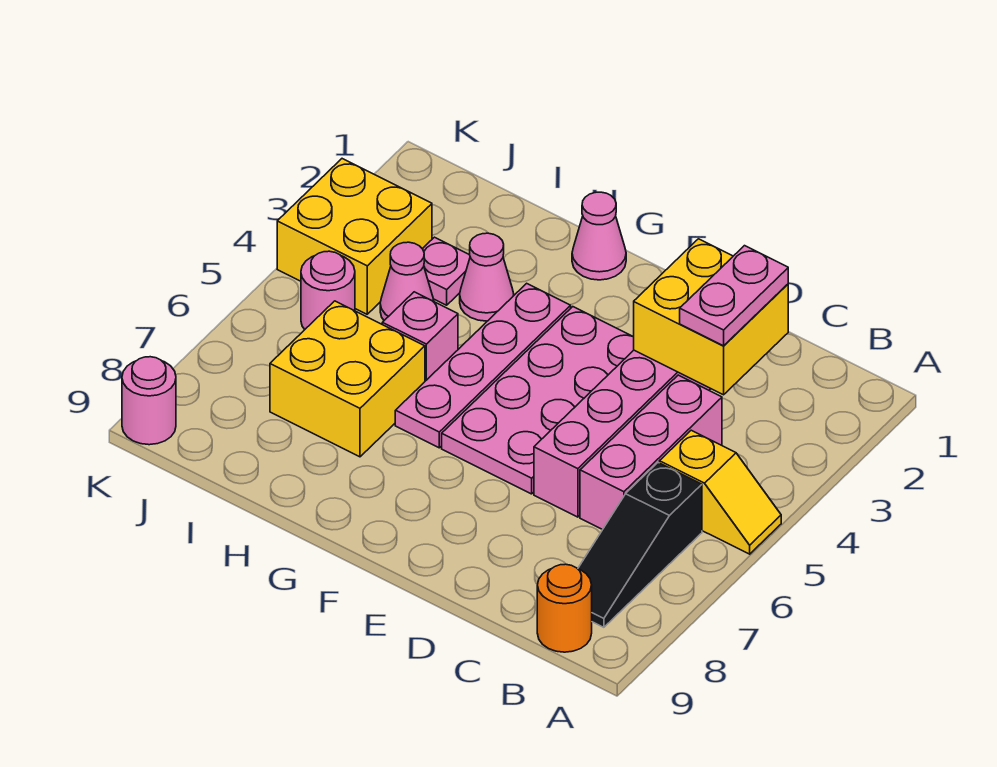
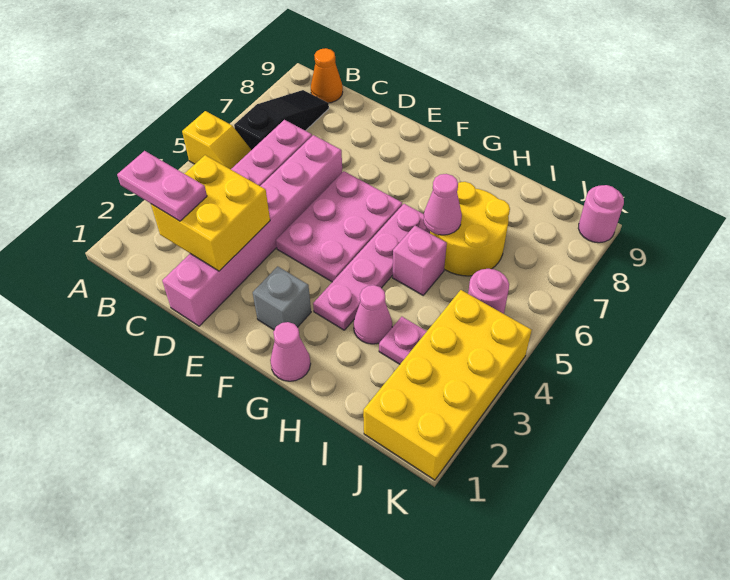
yellow 1x2 slope [659,430,781,554] -> yellow 1x2 slope turned to [182,111,251,169]
orange 1x1 round brick [537,564,592,652] -> orange 1x1 cone [311,48,343,103]
pink 1x2 plate [680,246,788,346] -> pink 1x2 plate turned to [117,151,207,221]
pink 2x4 plate [442,307,634,494] -> pink 2x3 plate [276,171,402,282]
none -> grey 1x1 brick [253,266,311,330]
yellow 2x2 brick [270,301,425,457] -> yellow 2x2 round brick [430,182,510,276]
pink 1x1 cone [380,242,434,320] -> pink 1x1 cone moved to [423,174,462,235]
yellow 2x2 brick [277,159,432,314] -> yellow 2x4 brick [363,290,532,480]

